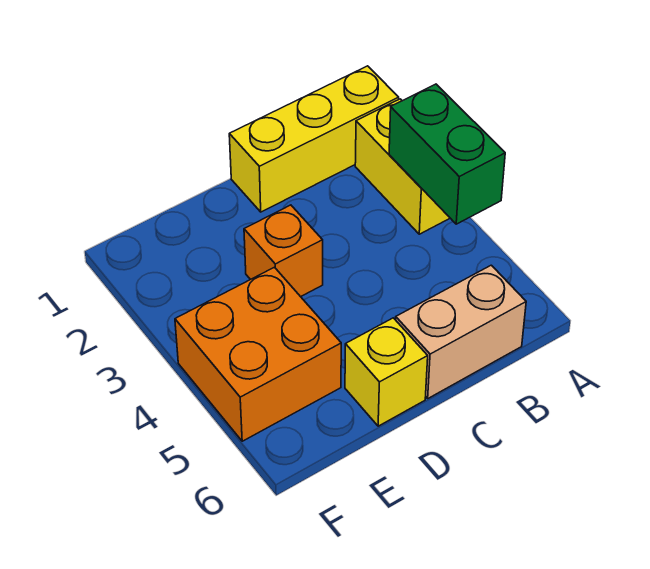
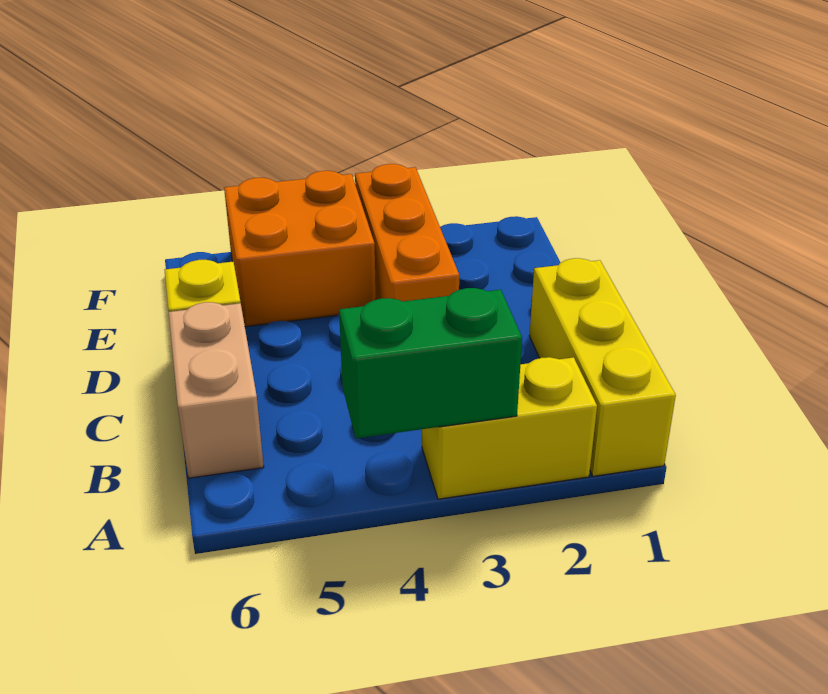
orange 1x1 brick [244,205,323,297] -> orange 1x3 brick [355,164,459,301]

